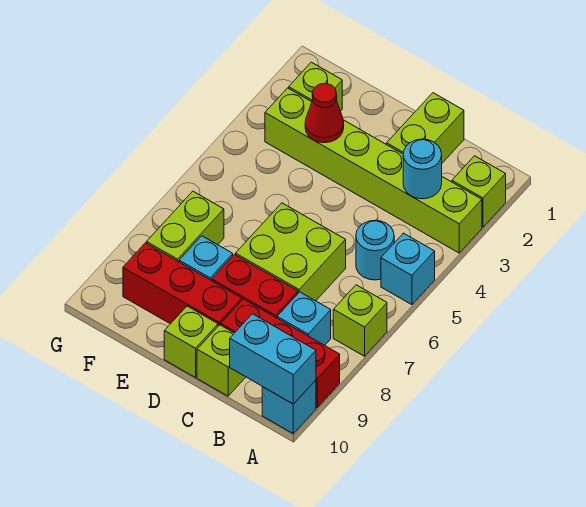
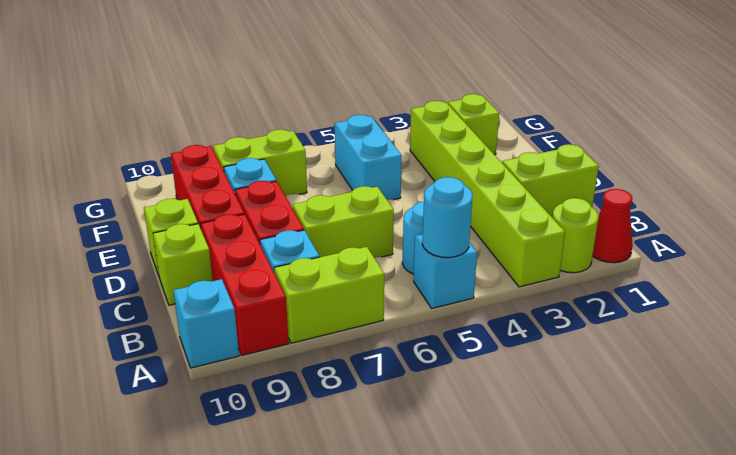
lime 1x1 brick [452,156,506,227] -> lime 1x1 round brick [552,198,599,273]
lime 1x1 brick [333,285,387,356] -> lime 1x2 brick [274,247,384,343]
cyan 1x2 brick [230,314,316,404] -> cyan 1x2 brick moved to [335,115,402,200]
cyan 1x1 round brick [403,139,442,199] -> cyan 1x1 round brick moved to [422,177,473,258]
lime 2x2 brick [236,203,346,301] -> lime 1x2 brick [293,186,394,258]
red 1x1 cone [305,83,344,143] -> red 1x1 cone moved to [593,189,633,263]

